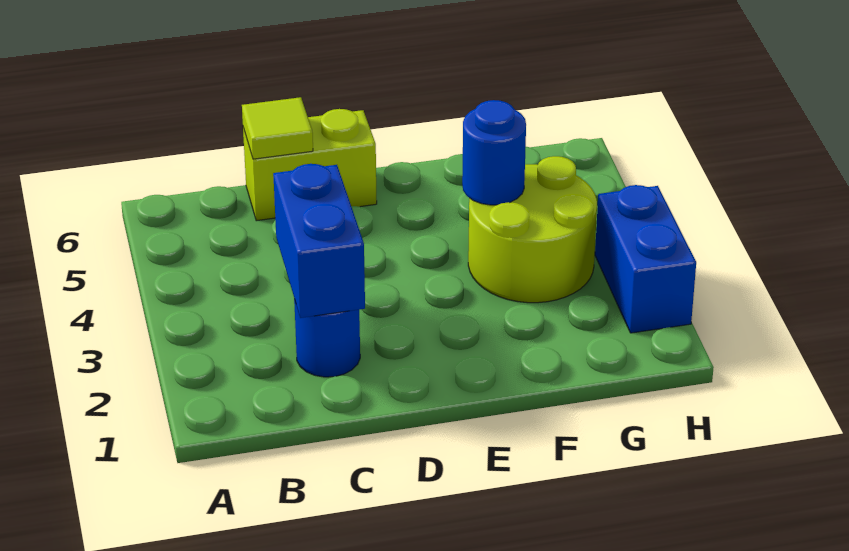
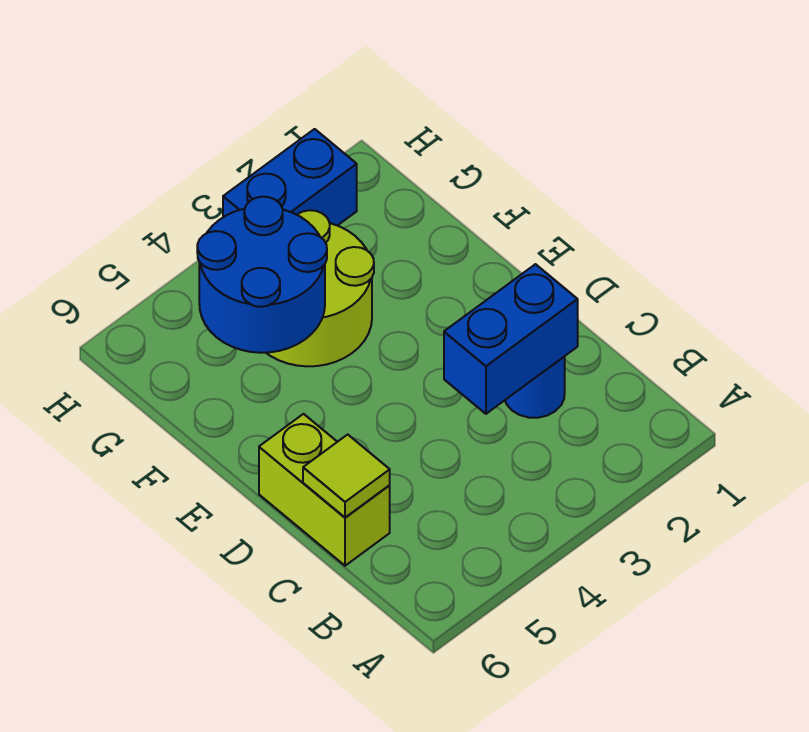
blue 1x1 round brick [462,100,526,205] -> blue 2x2 round brick [197,197,327,353]

